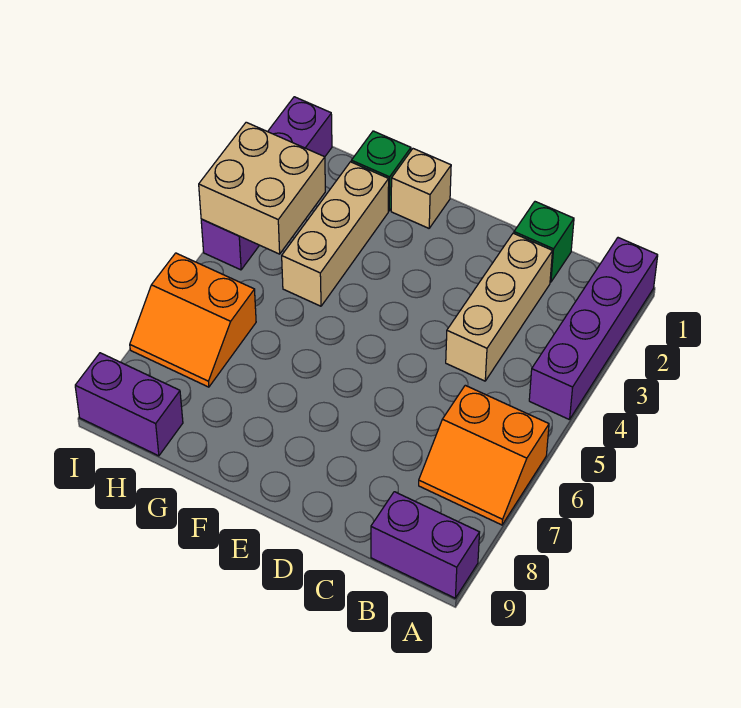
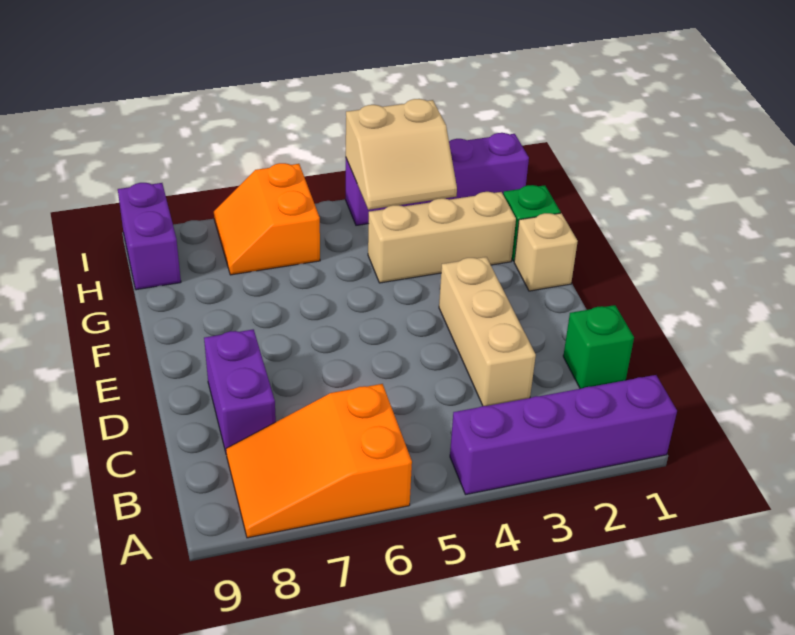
orange 2x2 slope [419,385,549,525] -> orange 2x3 slope [226,384,412,538]
purple 1x2 brick [371,492,480,598] -> purple 1x2 brick moved to [204,329,276,452]
tan 1x3 brick [446,233,552,381] -> tan 1x3 brick turned to [439,257,536,406]
tan 2x2 brick [199,122,325,254] -> tan 2x2 slope [346,99,457,210]

